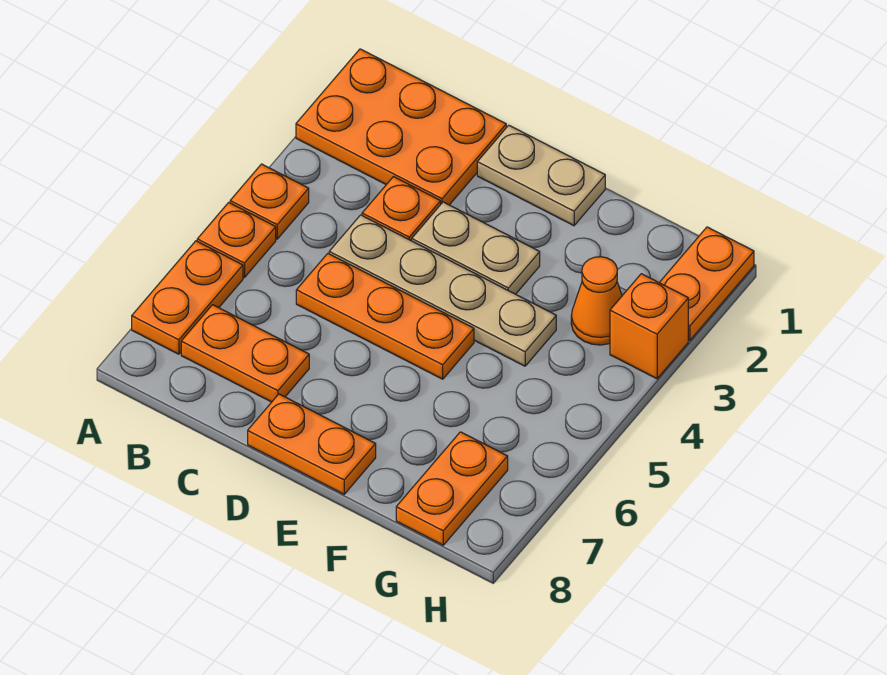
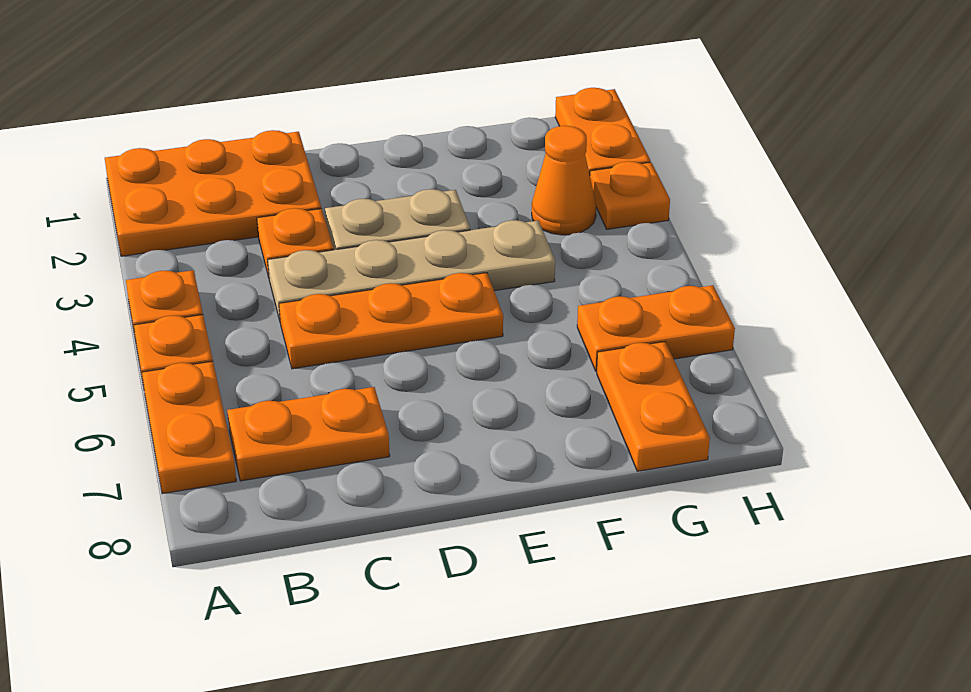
tan 1x2 plate [477,125,605,226] -> none
orange 1x2 plate [248,394,376,494] -> orange 1x2 plate moved to [577,285,735,371]
orange 1x1 brick [610,274,688,379] -> orange 1x1 plate [590,161,670,229]

